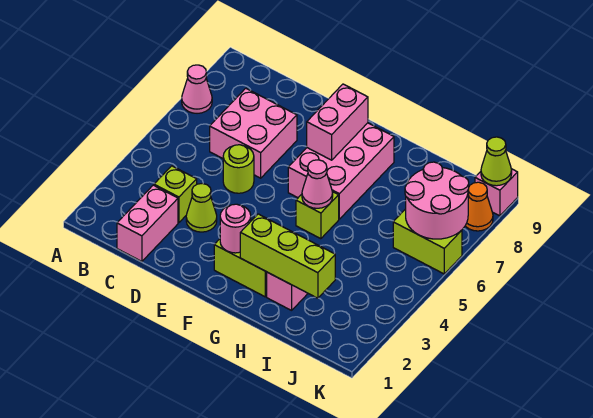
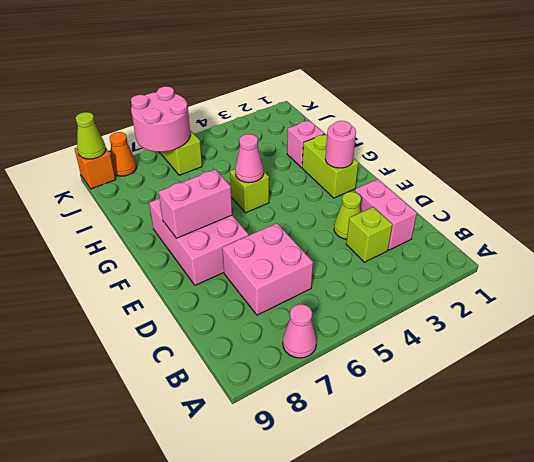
pink 1x2 brick [117,185,178,261] -> pink 1x2 brick turned to [355,179,417,250]
lime 1x1 round brick [223,145,254,193] -> none
pink 2x3 brick [288,123,394,219] -> pink 2x3 brick turned to [149,199,249,285]
lime 1x3 brick [240,214,335,298] -> none
pink 1x1 brick [475,169,518,216] -> orange 1x1 brick [75,148,116,189]

